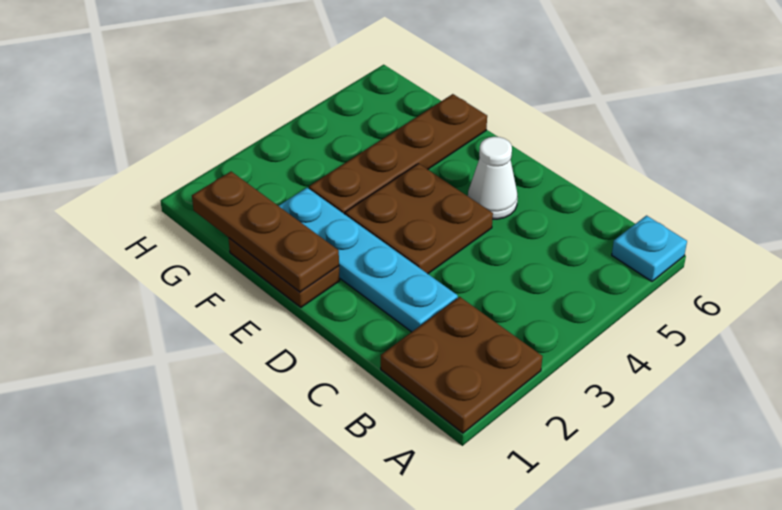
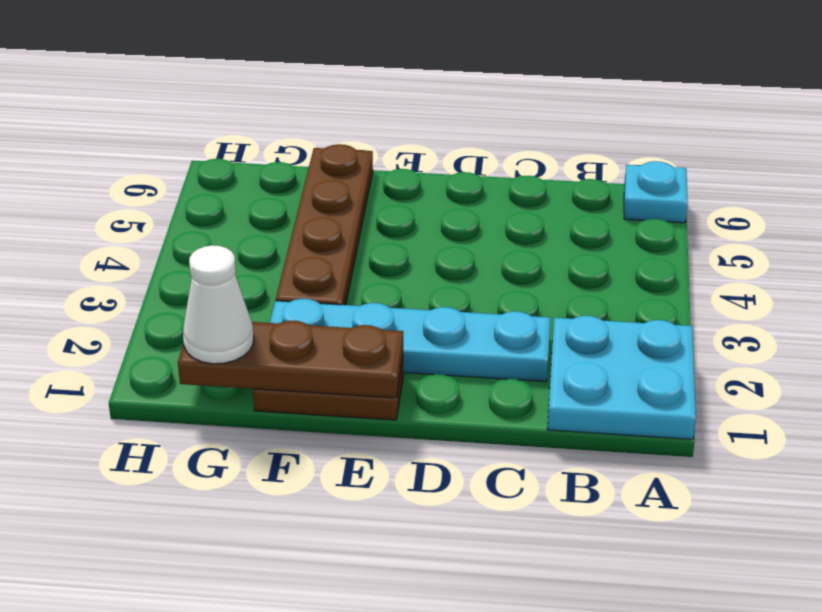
brown 2x2 plate [381,297,543,433] -> cyan 2x2 plate [547,316,696,439]
brown 2x2 plate [345,164,493,274] -> none
white 1x1 cone [468,137,518,219] -> white 1x1 cone moved to [183,245,254,364]

